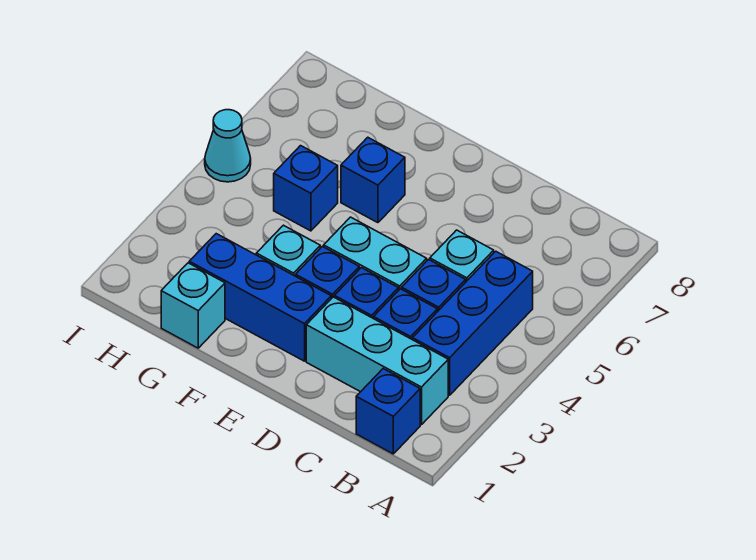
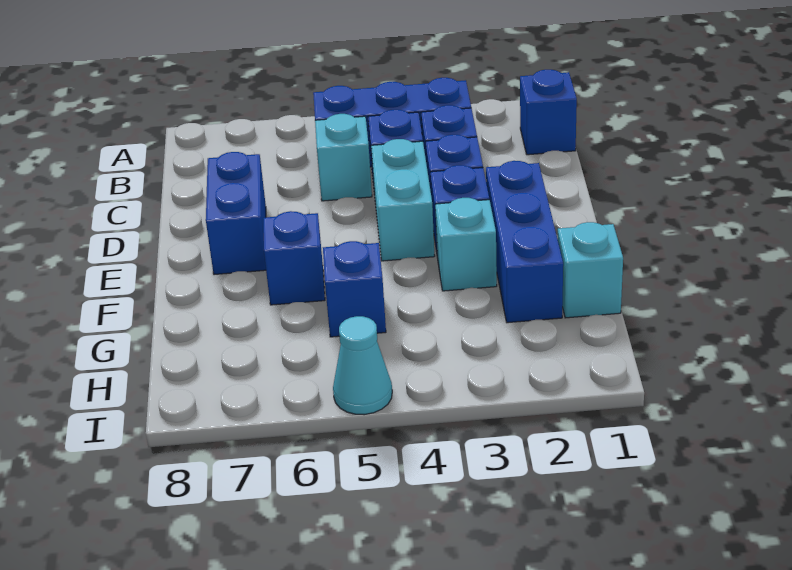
cyan 1x3 brick [306,297,448,425] -> none
none -> blue 1x2 brick [206,152,266,275]

